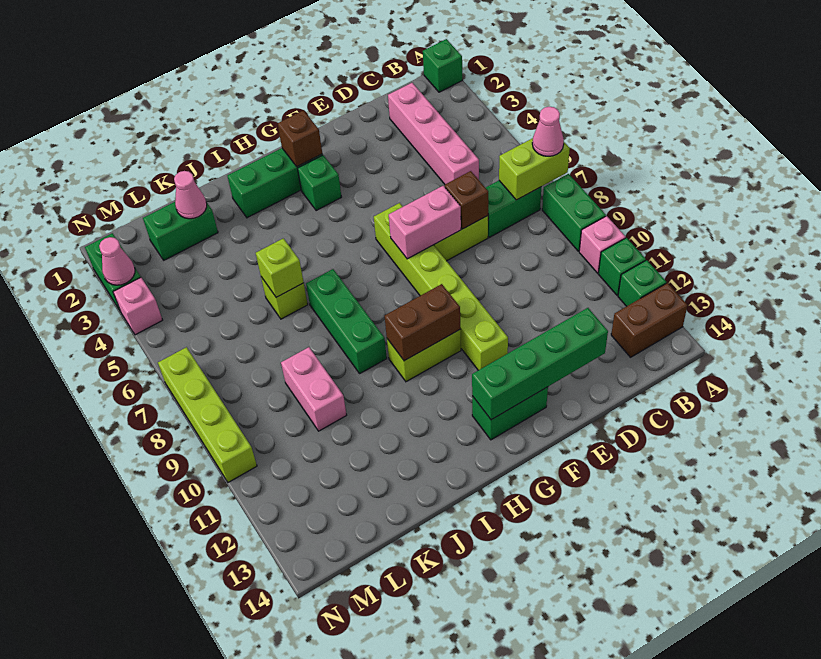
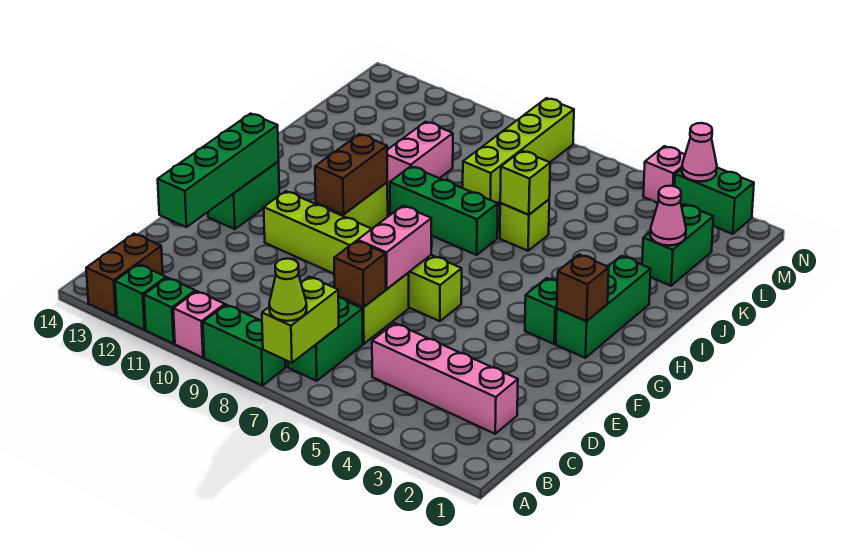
green 1x1 brick [423,39,462,92] -> none
pink 1x1 cone [532,107,564,156] -> lime 1x1 cone [269,259,307,321]
pink 1x2 brick [281,347,347,431] -> pink 1x2 brick turned to [387,122,453,191]
lime 1x4 brick [158,347,257,482] -> lime 1x4 brick turned to [463,98,574,203]

